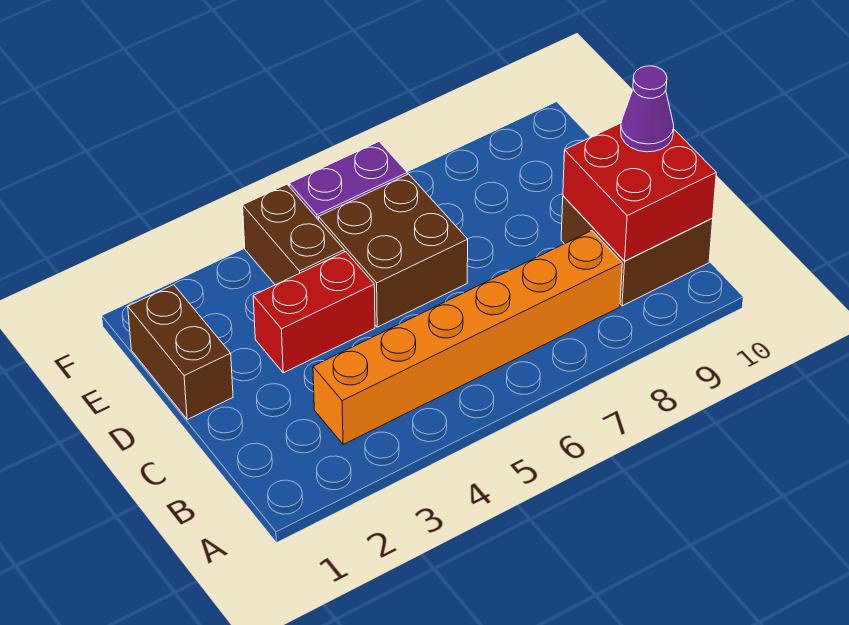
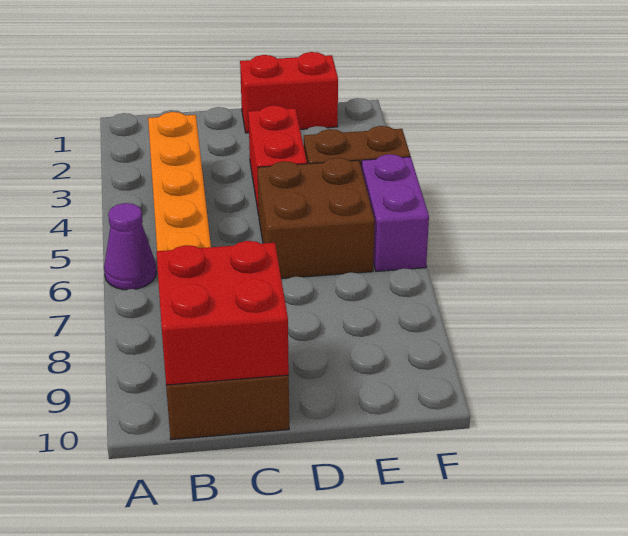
purple 1x1 cone [621,66,674,152] -> purple 1x1 cone moved to [104,203,156,290]
brown 1x2 brick [128,285,233,419] -> red 1x2 brick [240,52,338,133]

